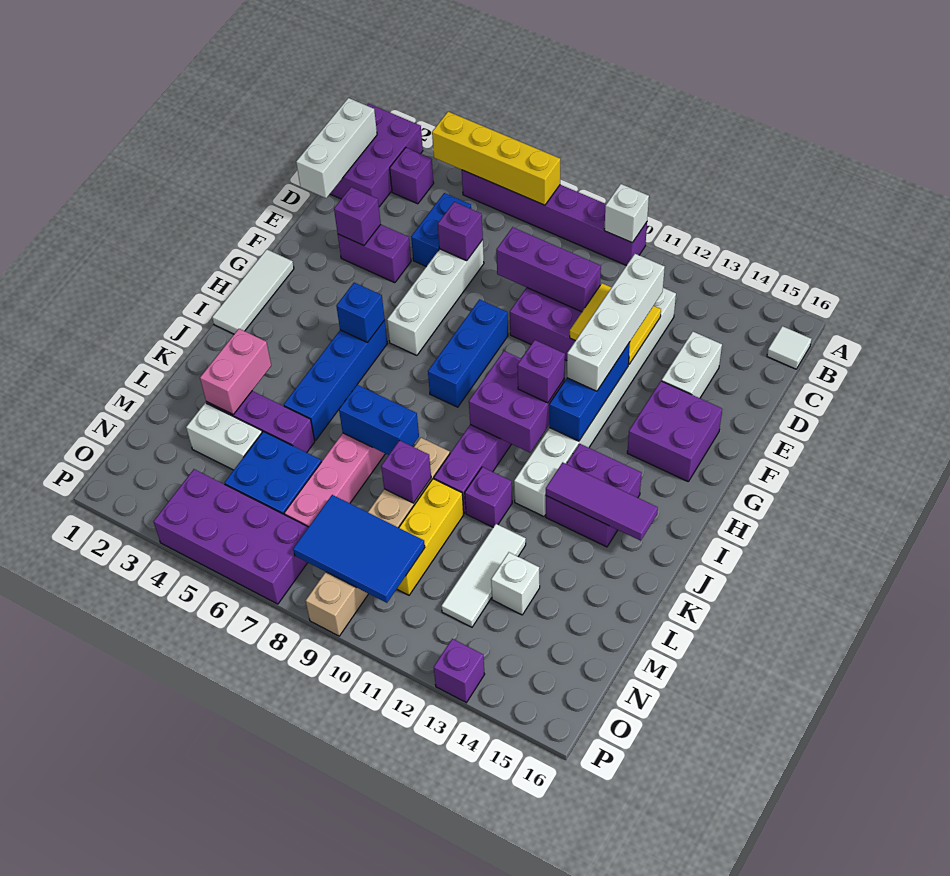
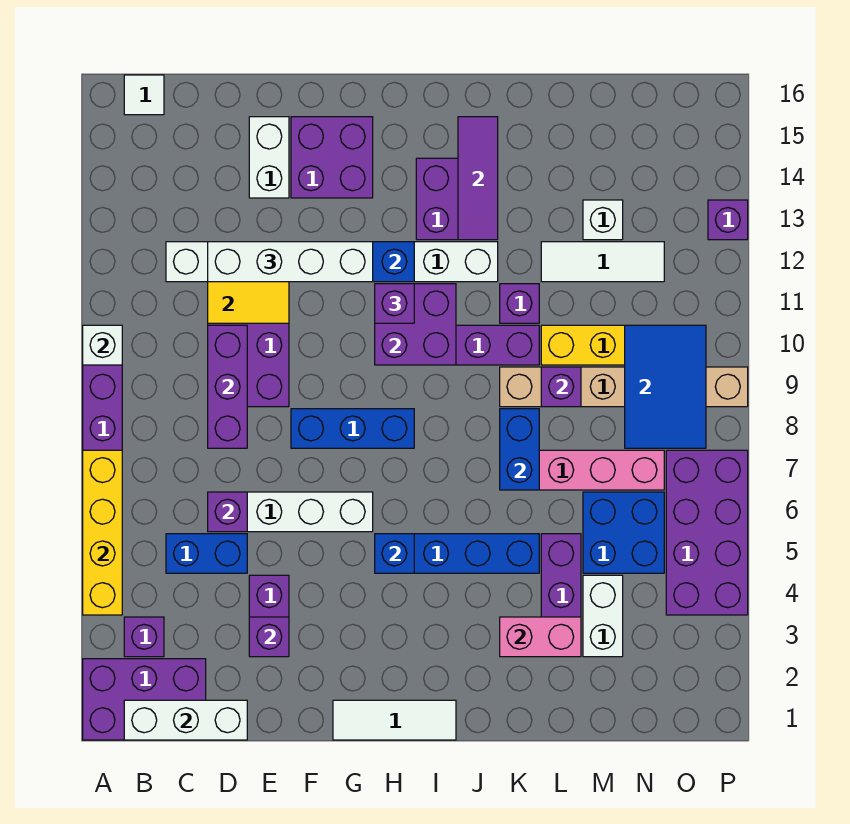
white 1x2 brick [662,331,722,398] -> white 1x2 brick turned to [249,117,289,198]

